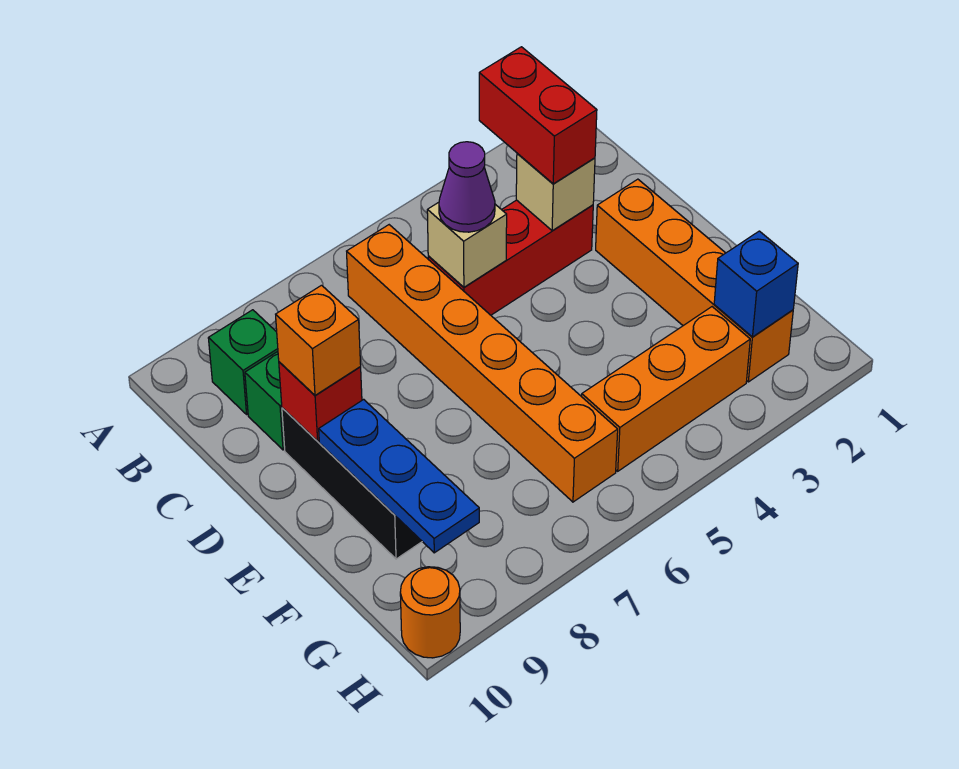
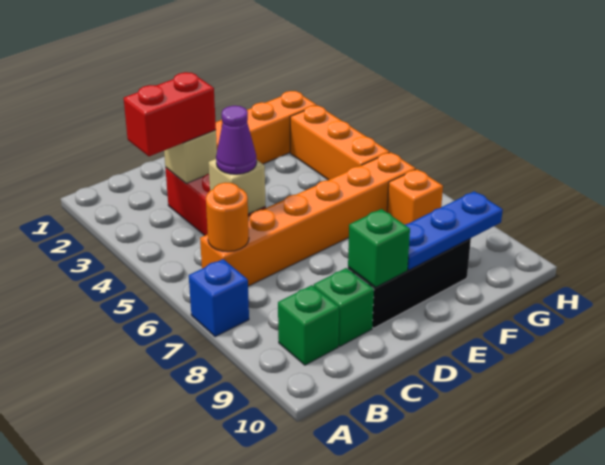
red 1x1 brick [279,362,362,441] -> green 1x1 brick [348,209,410,287]
orange 1x1 brick [276,285,361,395] -> orange 1x1 brick moved to [387,169,443,225]
blue 1x1 brick [714,231,798,337] -> blue 1x1 brick moved to [189,259,249,337]
orange 1x1 round brick [400,567,460,658] -> orange 1x1 round brick moved to [206,183,249,252]

